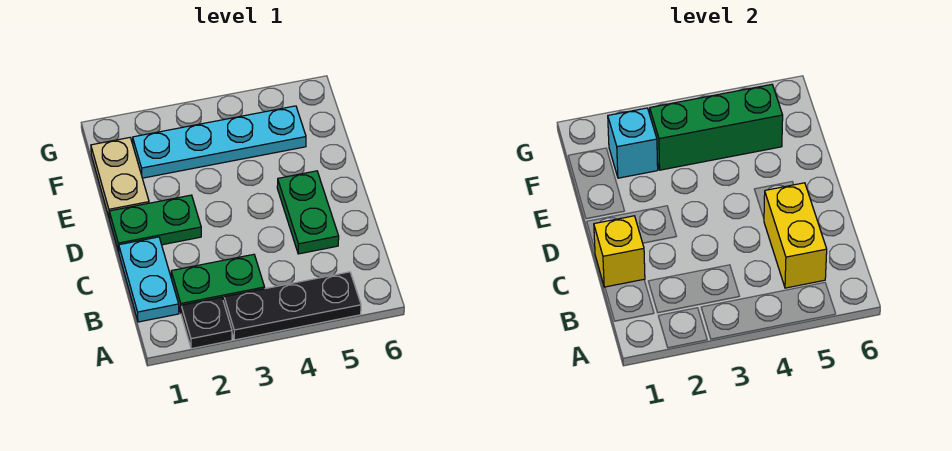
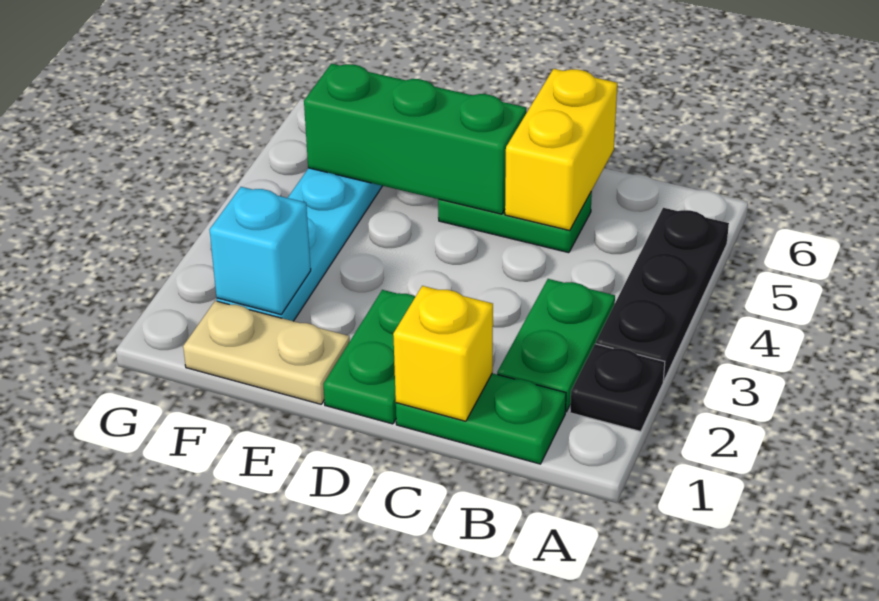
cyan 1x2 plate [119,237,179,322] -> green 1x2 plate [396,373,566,464]
yellow 1x2 brick [764,183,827,288] -> yellow 1x2 brick turned to [505,69,617,231]
green 1x3 brick [650,84,783,170] -> green 1x3 brick turned to [304,64,526,214]

